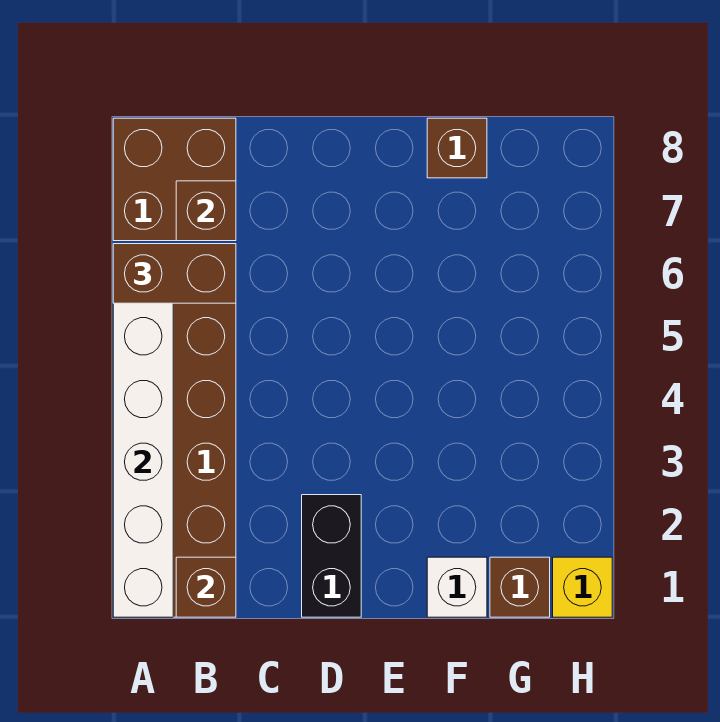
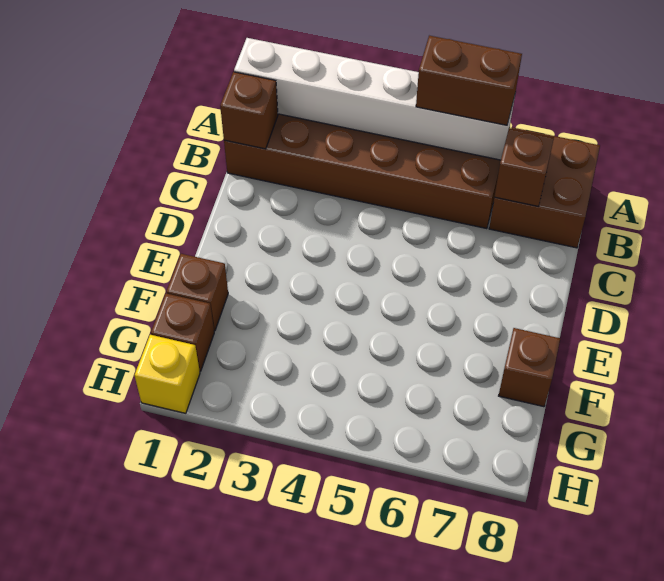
brown 1x2 brick [113,244,236,303] -> brown 1x2 brick turned to [416,36,522,125]
black 1x2 brick [302,495,361,617] -> none
white 1x1 brick [427,557,487,617] -> brown 1x1 brick [166,254,228,331]

